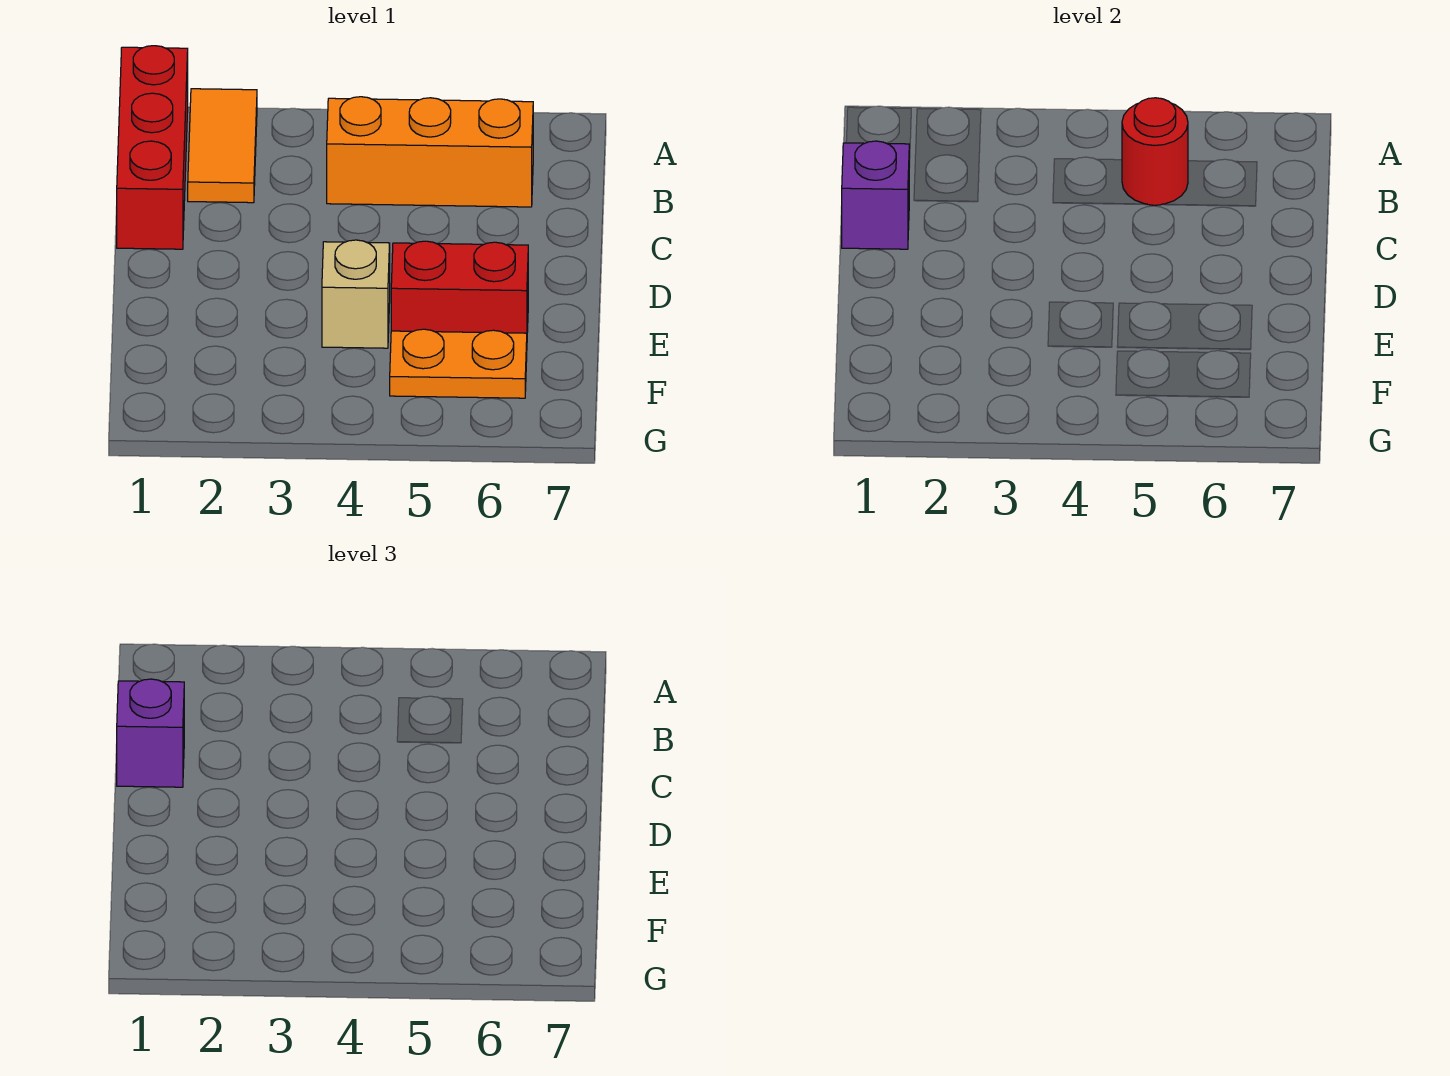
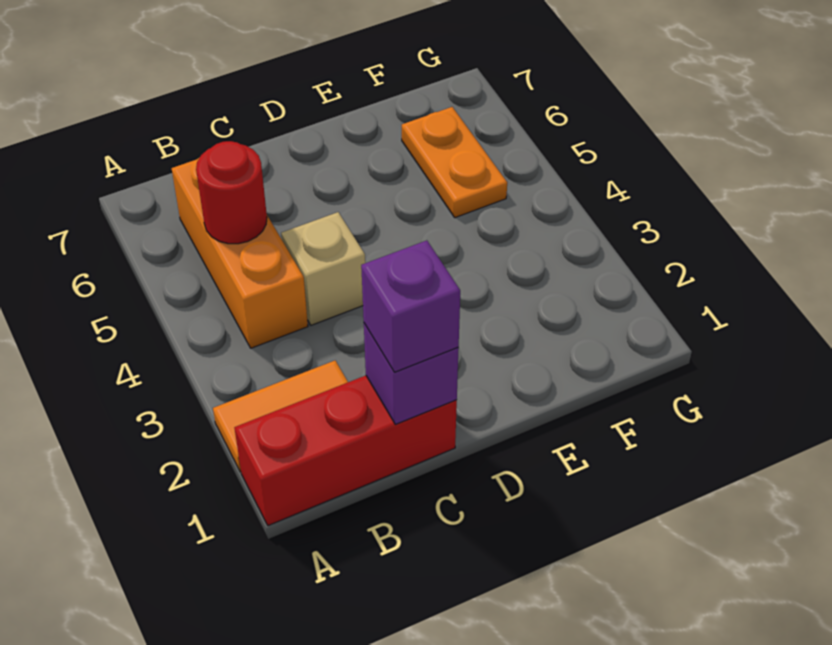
tan 1x1 brick [322,240,390,348] -> tan 1x1 brick moved to [281,212,365,325]
red 1x2 brick [391,241,528,334] -> none

